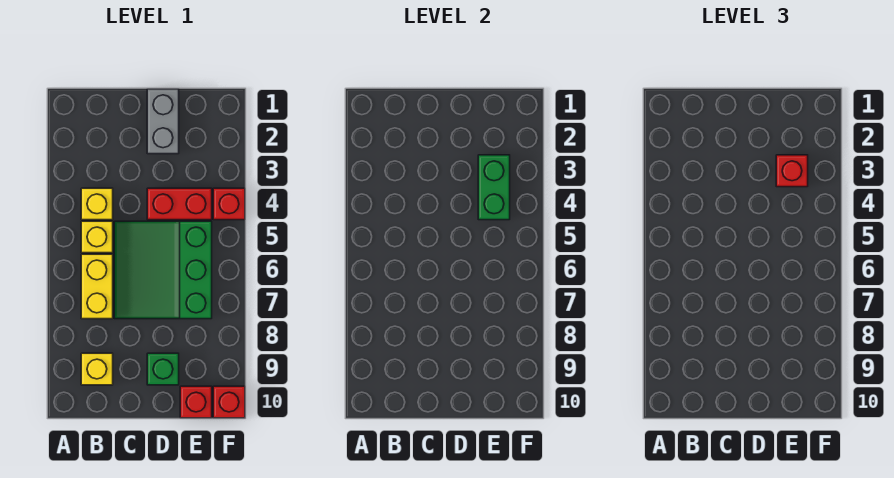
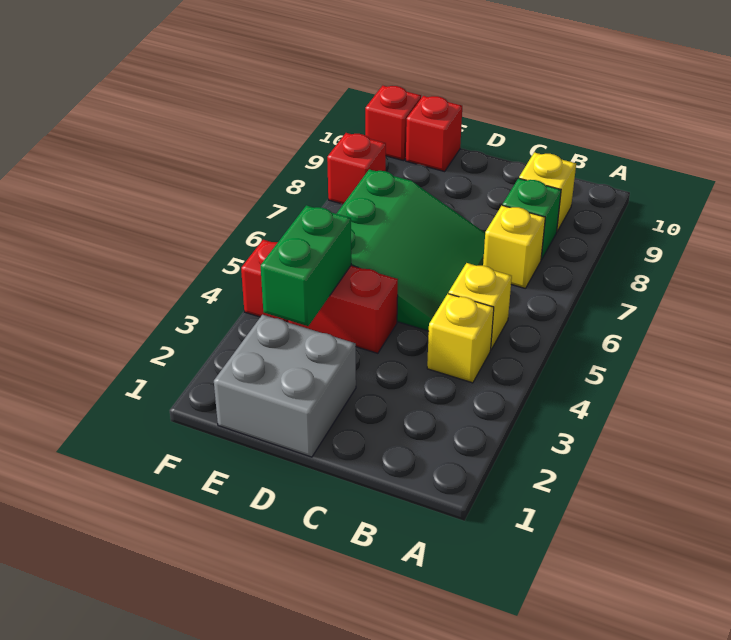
yellow 1x2 brick [81,254,113,319] -> yellow 1x1 brick [483,205,545,289]
grey 1x2 brick [147,89,179,154] -> grey 2x2 brick [214,315,356,457]
green 1x1 brick [147,353,179,385] -> green 1x1 brick moved to [503,178,561,260]
red 1x1 brick [776,155,808,187] -> red 1x1 brick moved to [327,133,386,204]

